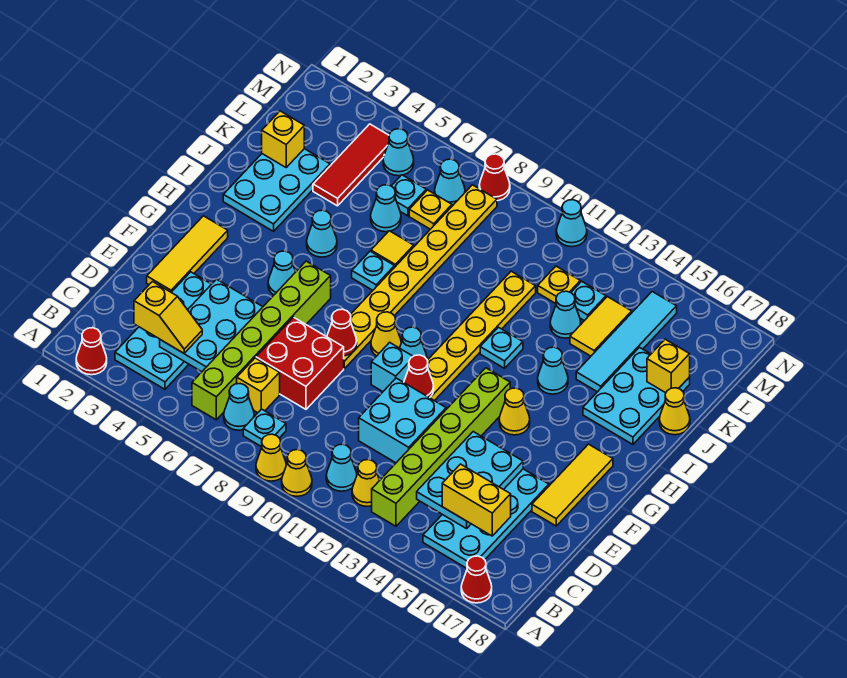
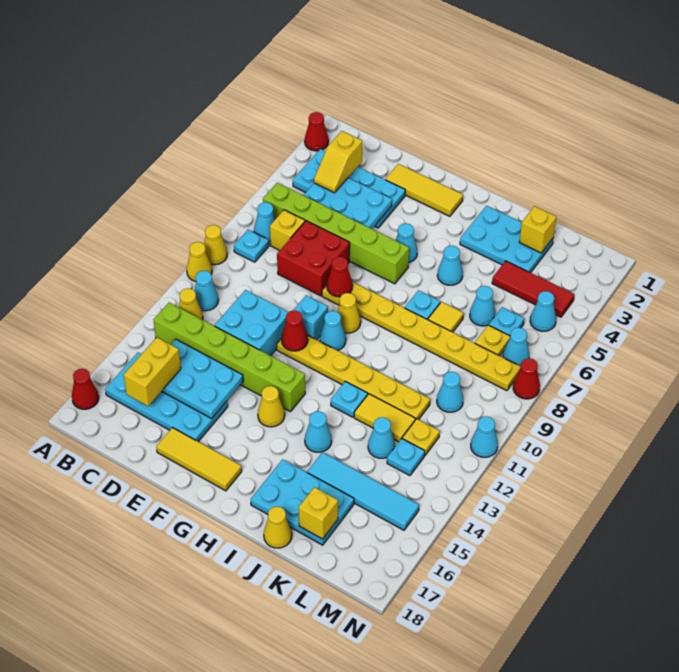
yellow 1x2 tile [570,297,632,356] -> yellow 1x2 tile moved to [354,394,415,442]
none -> cyan 1x1 cone [437,372,463,412]

